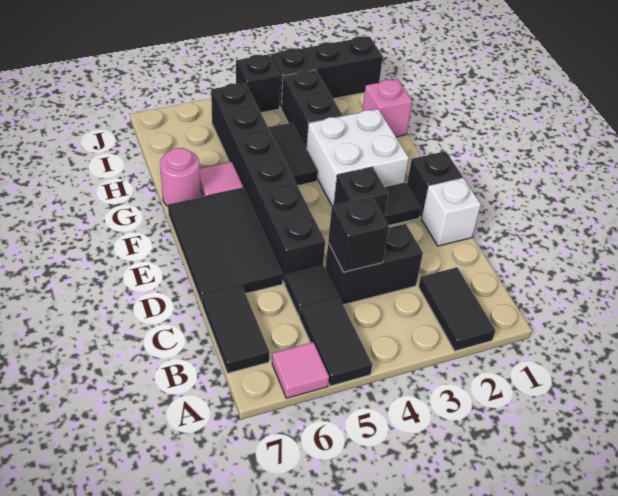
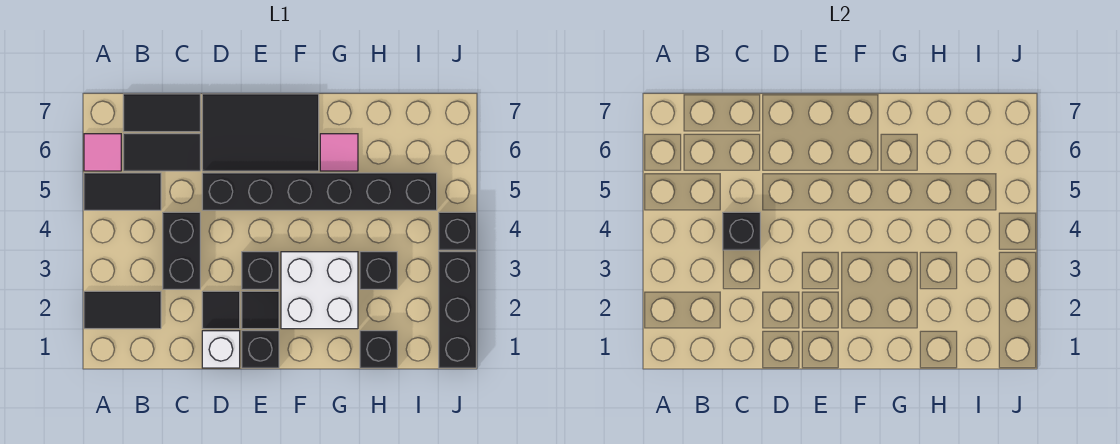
black 1x1 tile [285,266,339,316] -> black 1x1 tile moved to [202,291,240,329]
black 1x2 tile [268,123,318,186] -> black 1x2 tile moved to [123,134,200,171]
pink 1x1 round brick [160,148,201,206] -> none
pink 1x1 brick [362,79,412,137] -> black 1x1 brick [360,331,397,368]
black 1x2 brick [281,70,342,149] -> black 1x1 brick [360,252,397,289]

